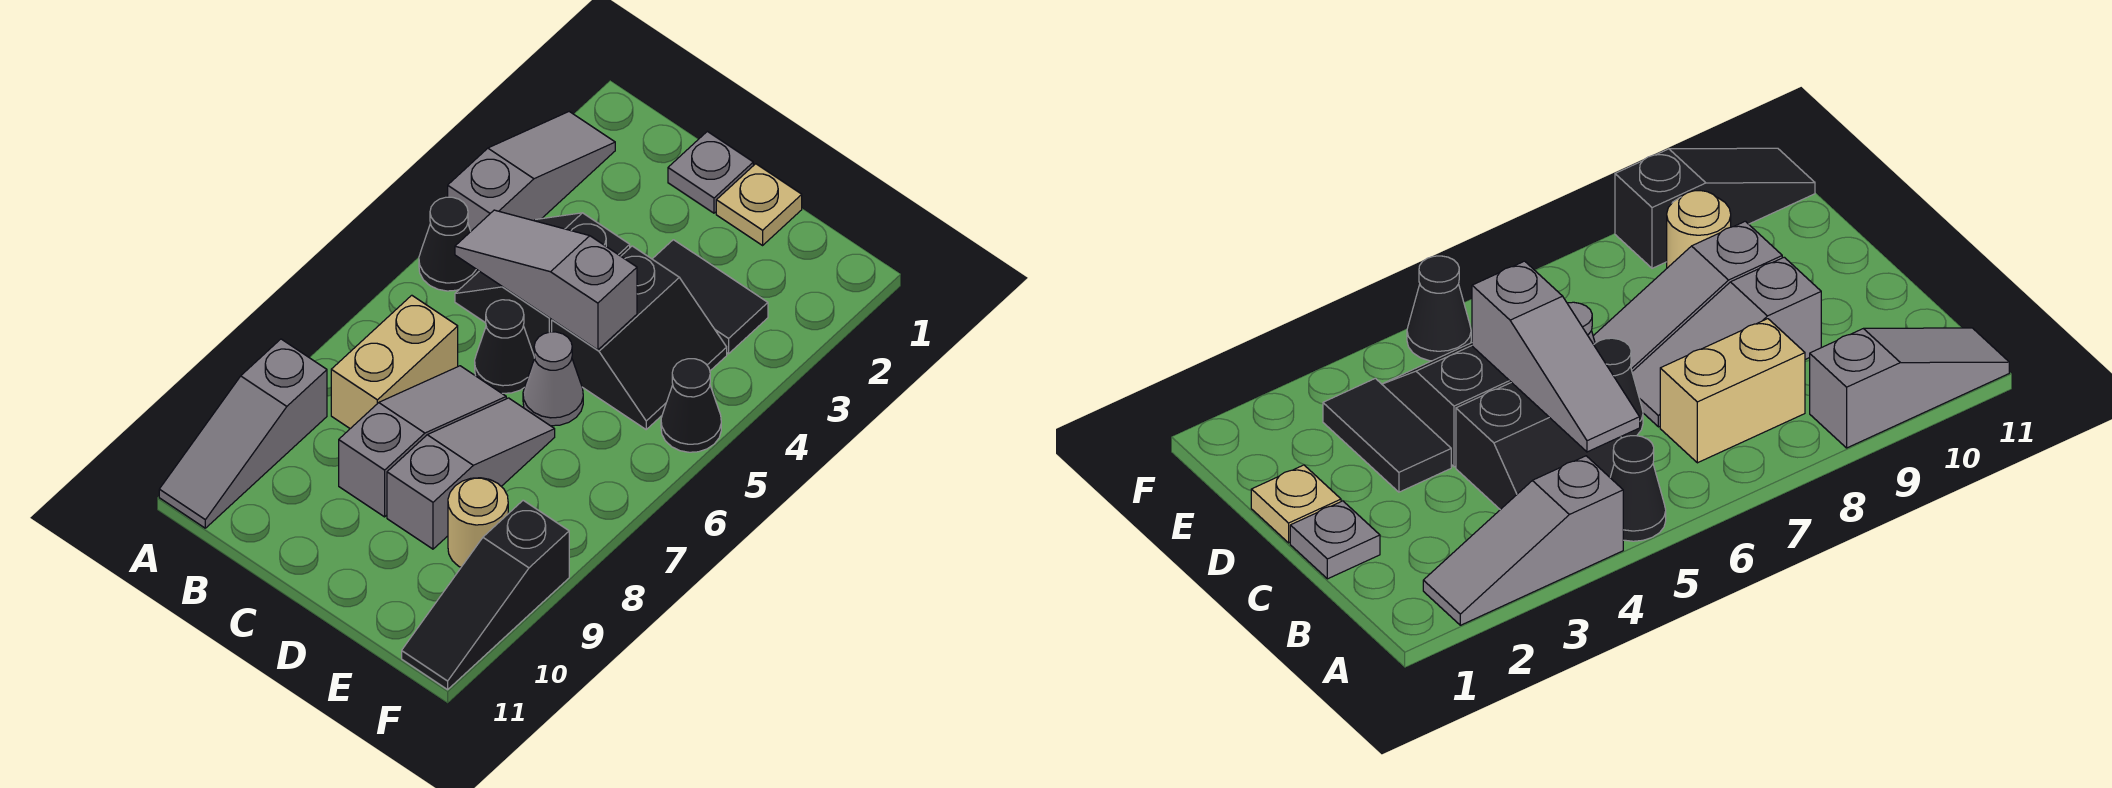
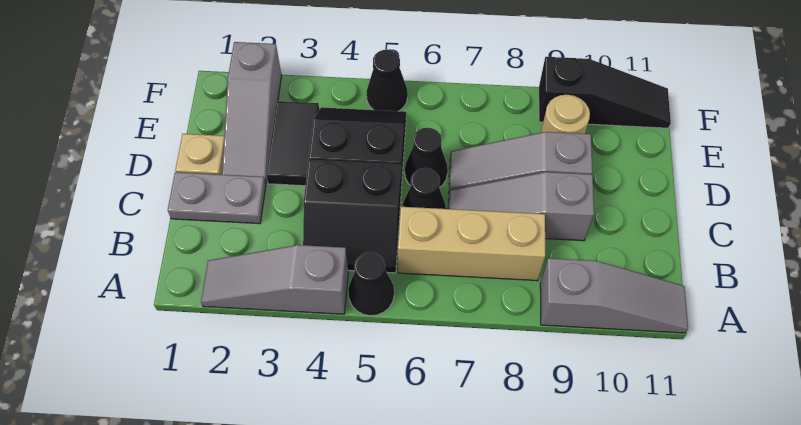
grey 1x3 slope [455,210,637,350] -> grey 1x3 slope moved to [222,42,282,184]
tan 1x2 brick [331,295,458,429] -> tan 1x3 brick [398,207,545,281]
grey 1x1 plate [668,131,753,213] -> grey 1x2 plate [168,172,266,224]
grey 1x1 cone [523,332,583,426] -> black 1x1 cone [405,128,448,188]

